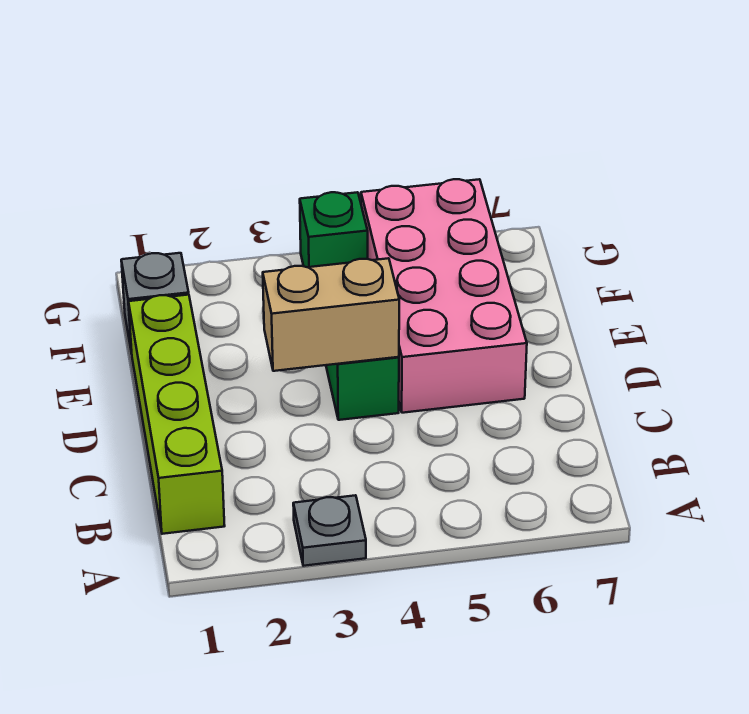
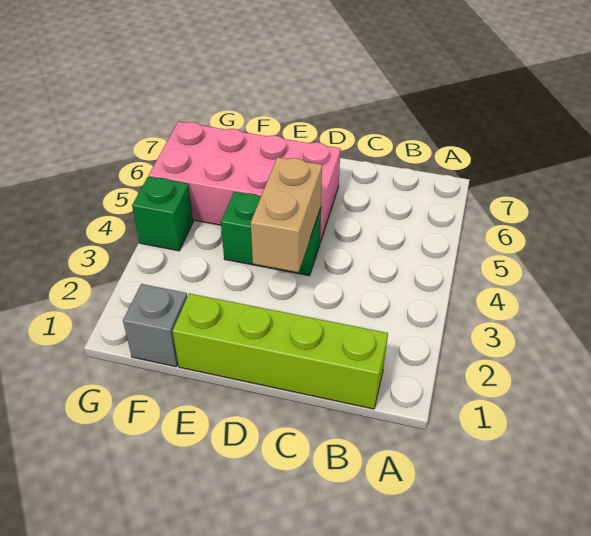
grey 1x1 plate [293,495,366,566] -> none

